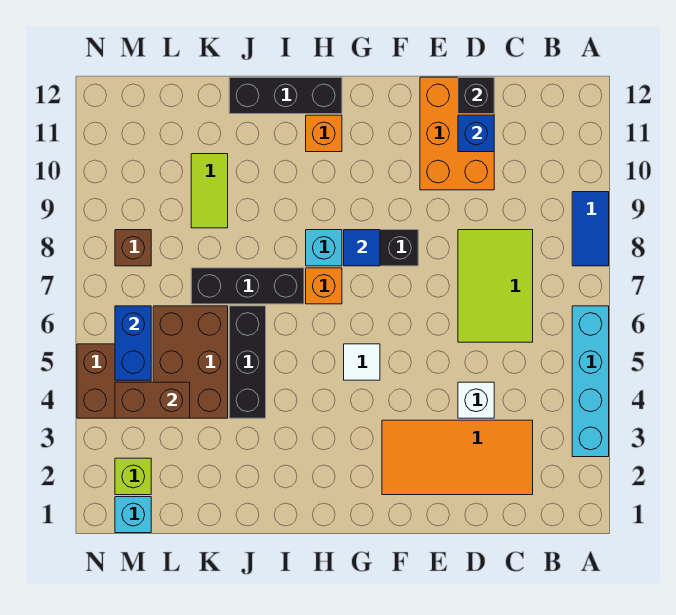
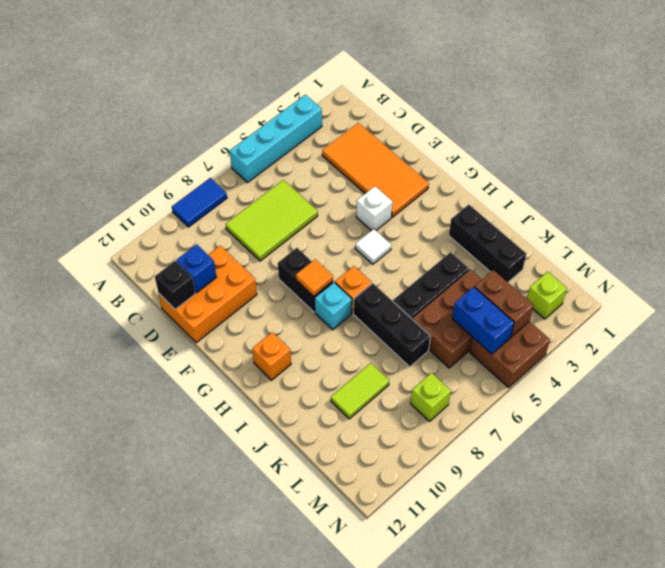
white 1x1 brick [458,382,494,418] -> white 1x1 brick moved to [356,186,393,231]
blue 1x1 tile [344,230,380,266] -> orange 1x1 tile [296,259,333,296]
black 1x3 brick [229,77,342,114] -> black 1x3 brick moved to [449,205,526,282]
cyan 1x1 brick [115,497,151,533] -> none
blue 1x2 brick [115,306,151,380] -> blue 1x2 brick turned to [452,287,514,354]
brown 1x1 brick [115,230,151,266] -> lime 1x1 brick [411,373,451,421]

